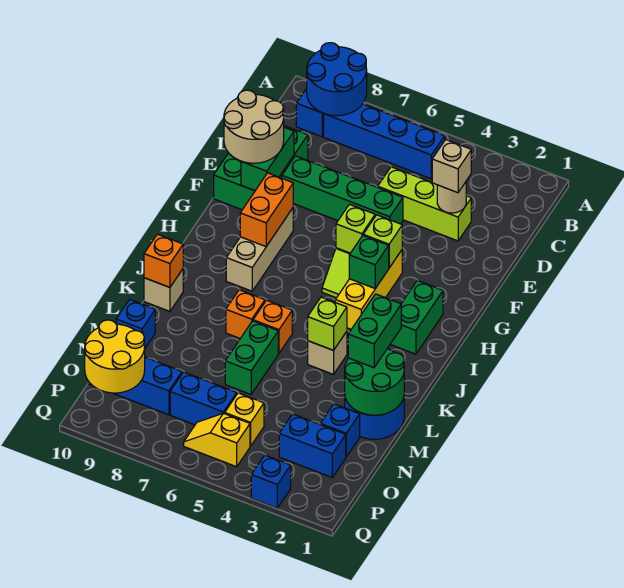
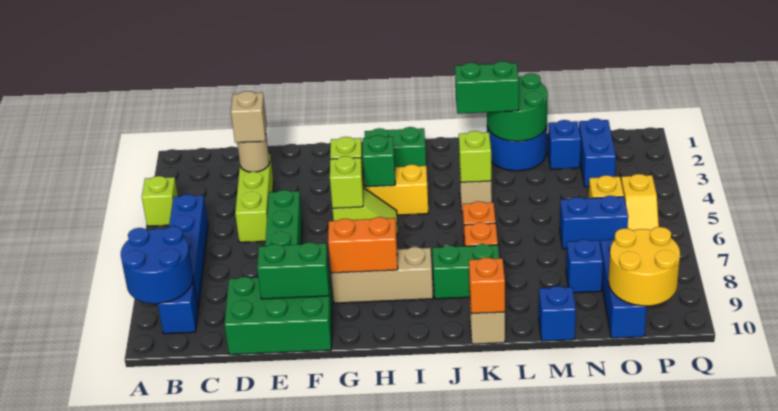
none -> lime 1x1 brick [142,176,178,226]
tan 2x2 round brick [224,90,284,163] -> none
green 1x2 brick [225,321,278,394] -> green 1x2 brick moved to [432,244,499,299]
blue 1x2 brick [170,372,237,425] -> blue 1x2 brick turned to [560,195,628,249]
blue 1x1 brick [251,455,291,508] -> blue 1x1 brick moved to [566,239,603,293]

